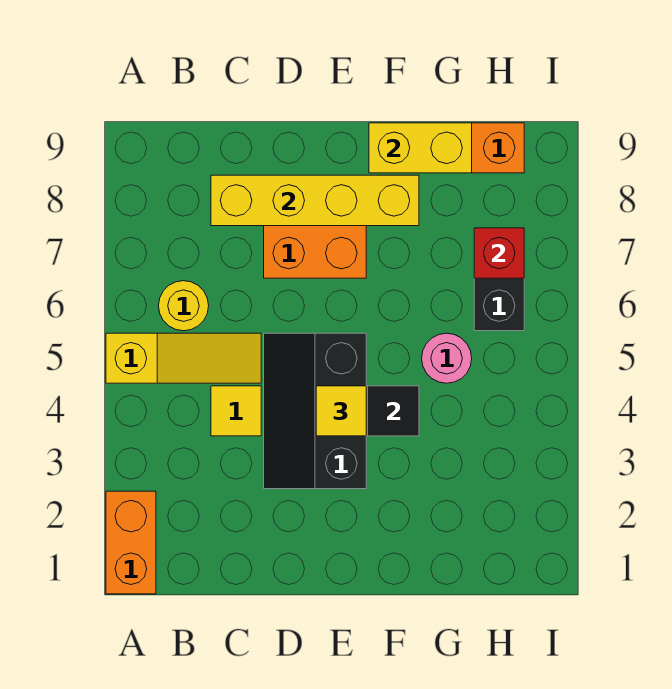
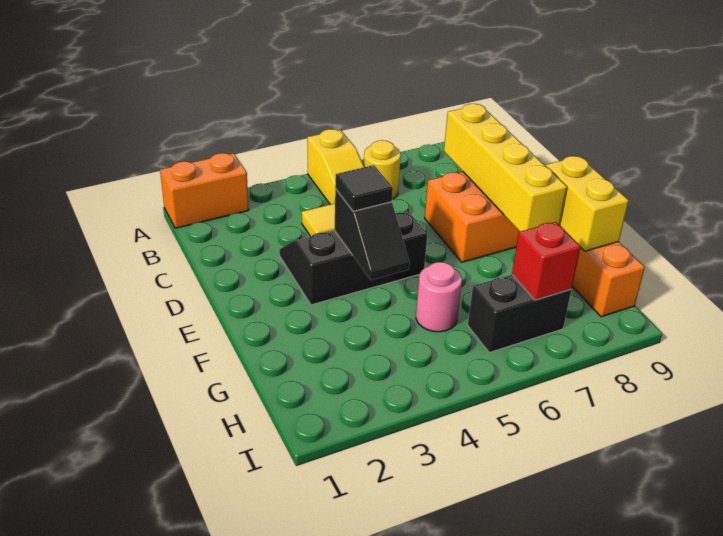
yellow 1x1 tile [316,386,366,436] -> black 1x1 tile [335,165,393,211]

